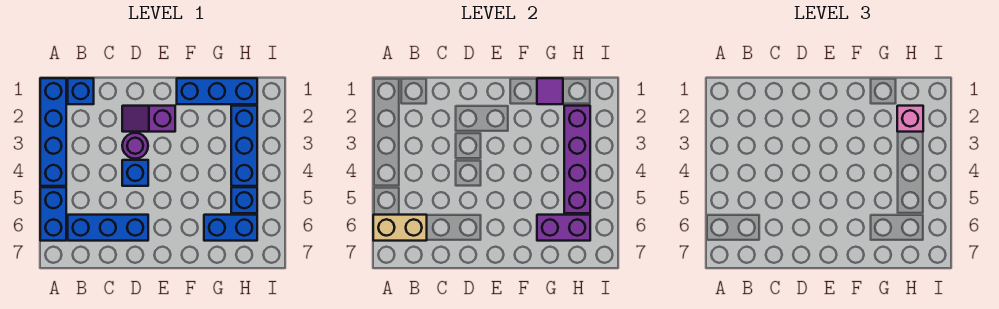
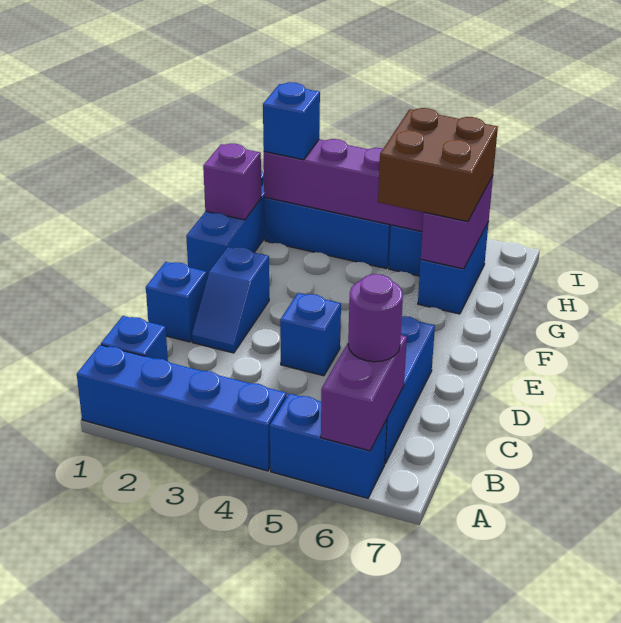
tan 1x2 brick [373,215,427,241] -> purple 1x2 brick [321,335,407,451]
none -> blue 1x1 brick [146,262,207,342]
purple 1x2 slope [122,106,175,132] -> blue 1x2 slope [192,247,269,353]
purple 1x1 round brick [122,133,148,159] -> purple 1x1 round brick moved to [348,274,403,362]
purple 1x1 tile [537,78,563,104] -> purple 1x1 brick [203,143,261,220]
none -> brown 2x2 brick [378,108,498,222]
pink 1x1 brick [897,106,923,132] -> blue 1x1 brick [263,82,320,160]

